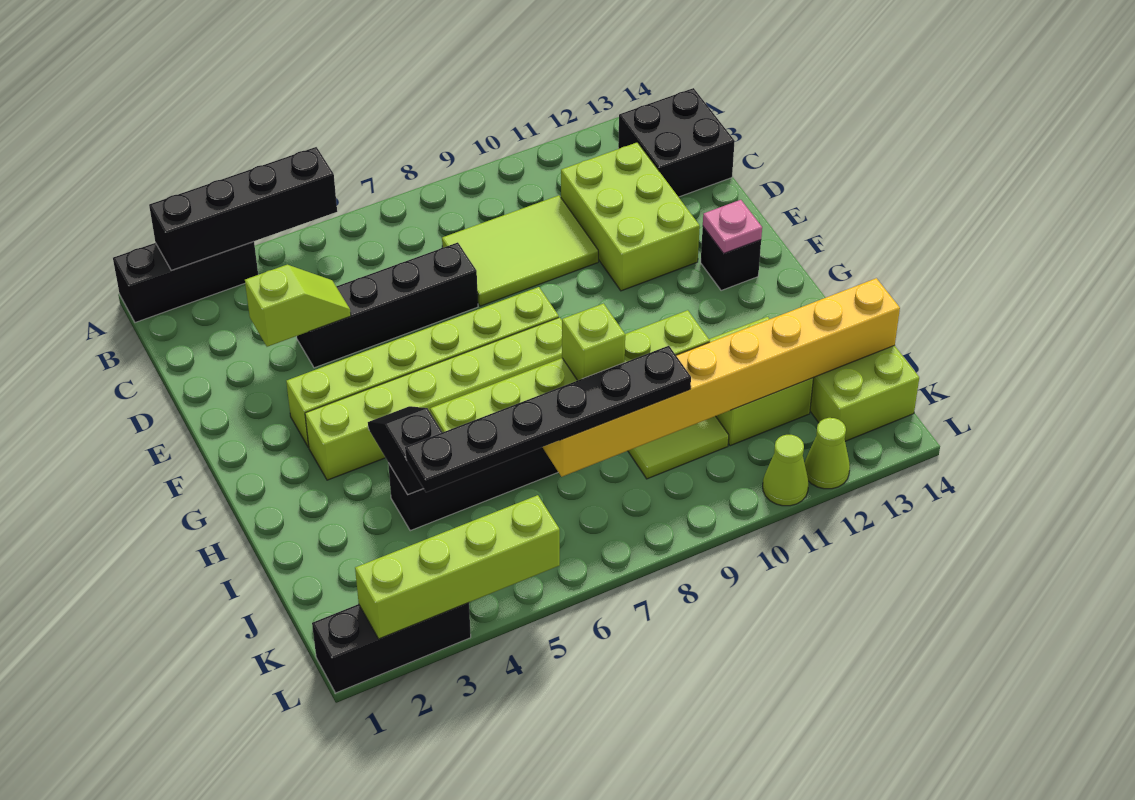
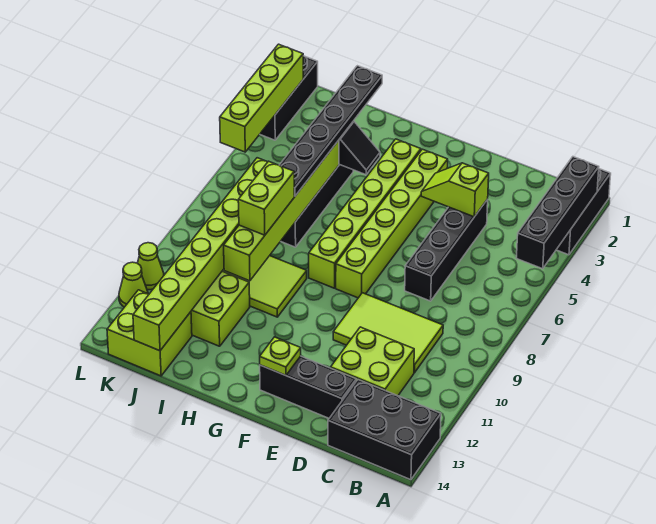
black 2x2 brick [618,88,735,197] -> black 2x3 brick [328,380,441,480]
lime 2x3 tile [442,195,598,306] -> lime 2x3 tile turned to [333,293,443,373]
lime 2x3 brick [561,142,700,291] -> lime 2x2 brick [331,327,414,396]
lime 1x2 slope [245,265,351,347] -> lime 1x2 slope turned to [421,163,489,217]
black 1x1 brick [701,227,761,291] -> black 1x3 brick [260,356,356,418]
pink 1x1 plate [703,200,762,253] -> lime 1x1 plate [260,337,301,375]
lime 1x1 brick [562,303,625,380] -> lime 1x2 brick [238,161,294,235]
black 1x6 plate [405,346,691,492] -> black 1x6 plate moved to [279,66,382,196]
yellow 1x8 brick [542,278,900,477] -> lime 1x8 brick [133,158,267,351]

